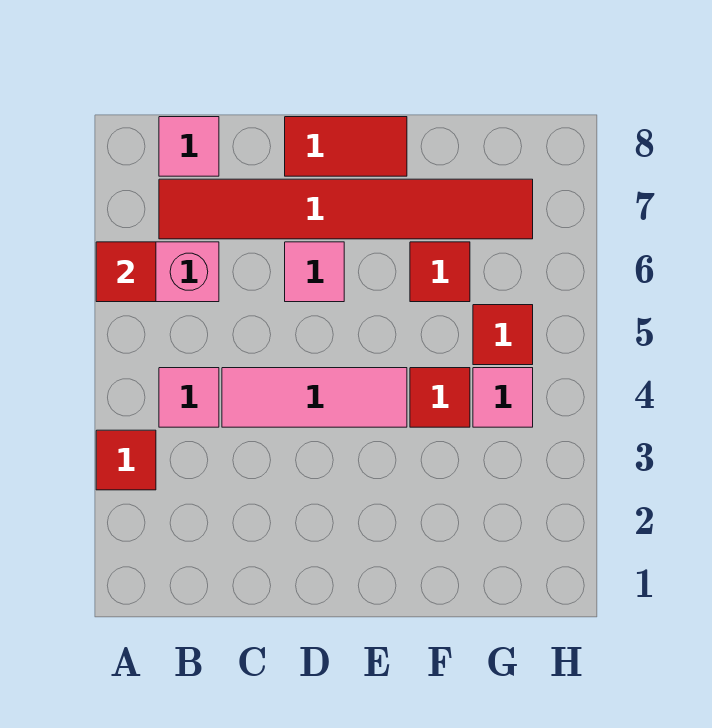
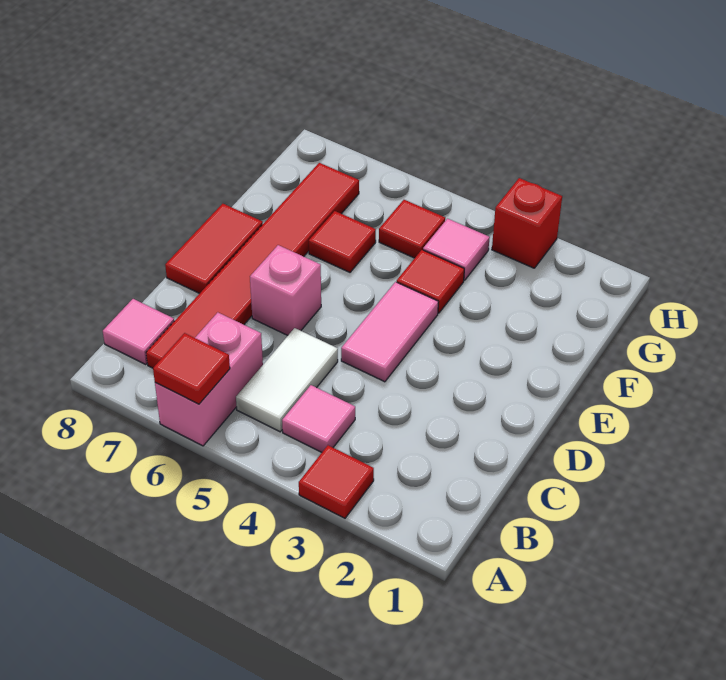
none -> white 1x2 tile [236,328,338,432]
pink 1x3 tile [222,368,407,427] -> pink 1x2 tile [341,282,438,382]
pink 1x1 tile [285,242,344,302] -> pink 1x1 brick [250,245,321,335]
none -> red 1x1 brick [492,178,562,268]

